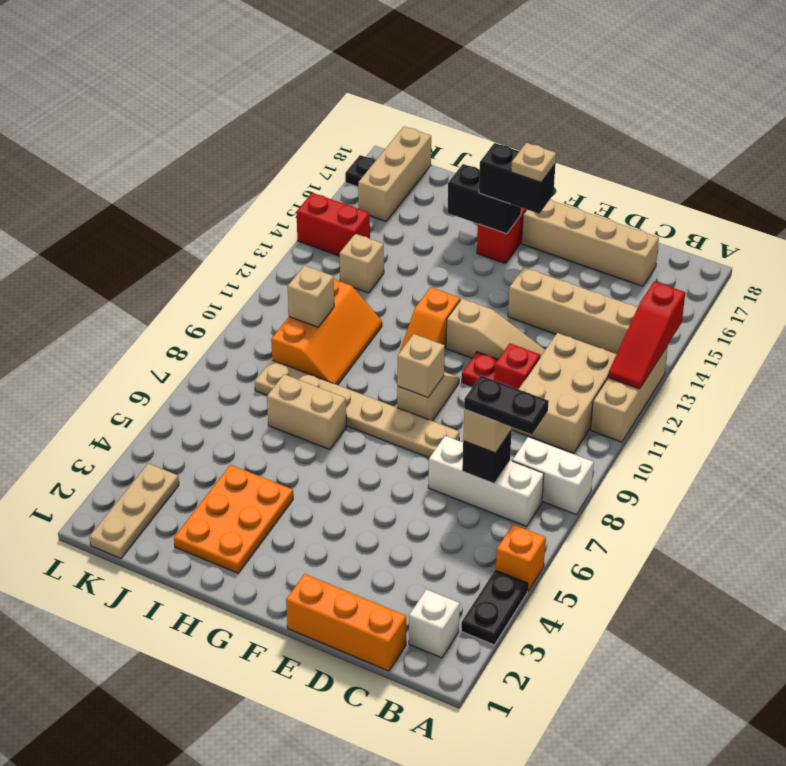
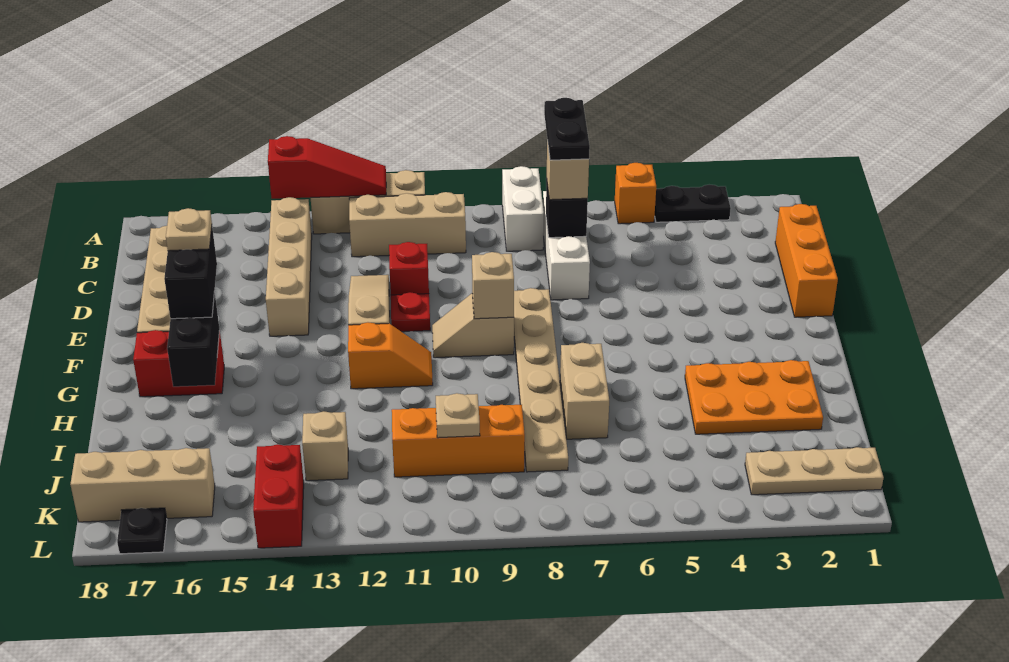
white 1x1 brick [409,589,460,658] -> none
tan 2x3 brick [512,333,616,453] -> tan 1x3 brick [349,192,466,257]
tan 1x1 brick [288,266,334,327] -> tan 1x1 plate [436,393,480,438]

